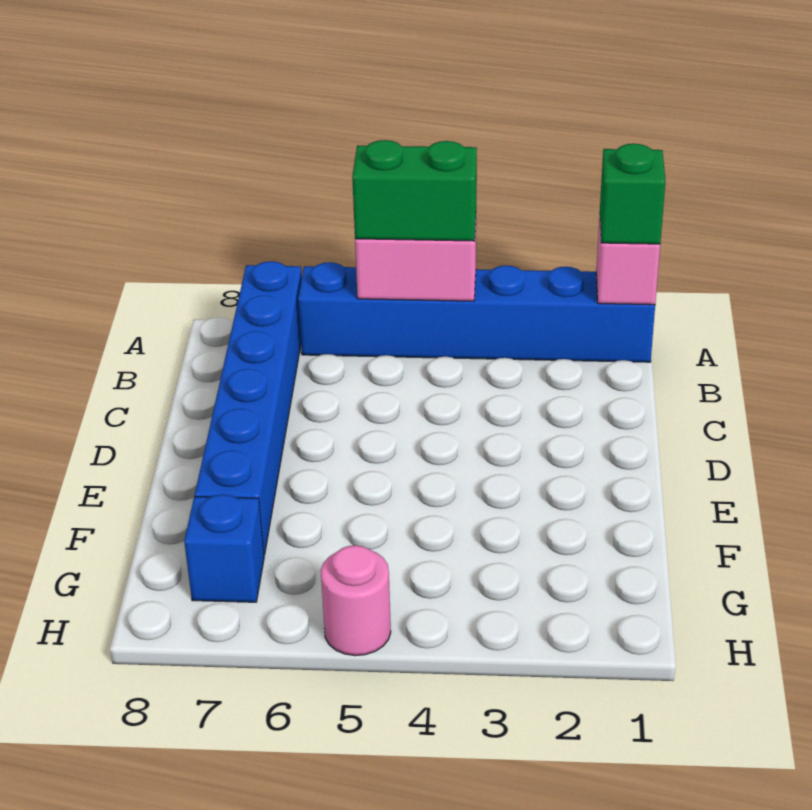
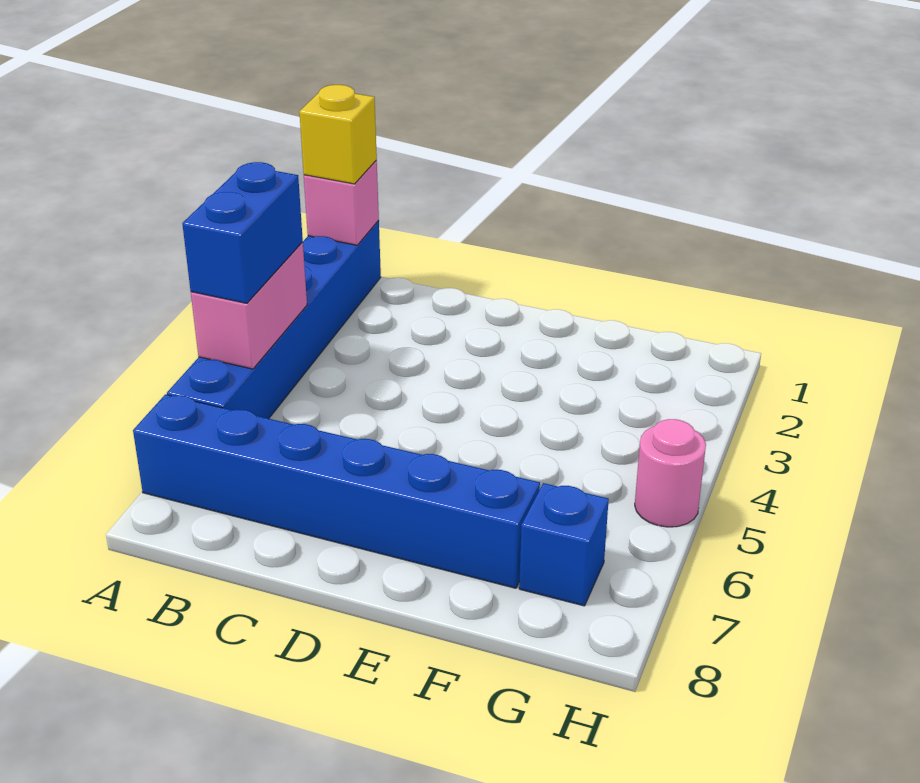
green 1x1 brick [600,144,666,244] -> yellow 1x1 brick [299,85,377,184]
green 1x2 brick [352,140,477,241] -> blue 1x2 brick [182,162,303,303]

